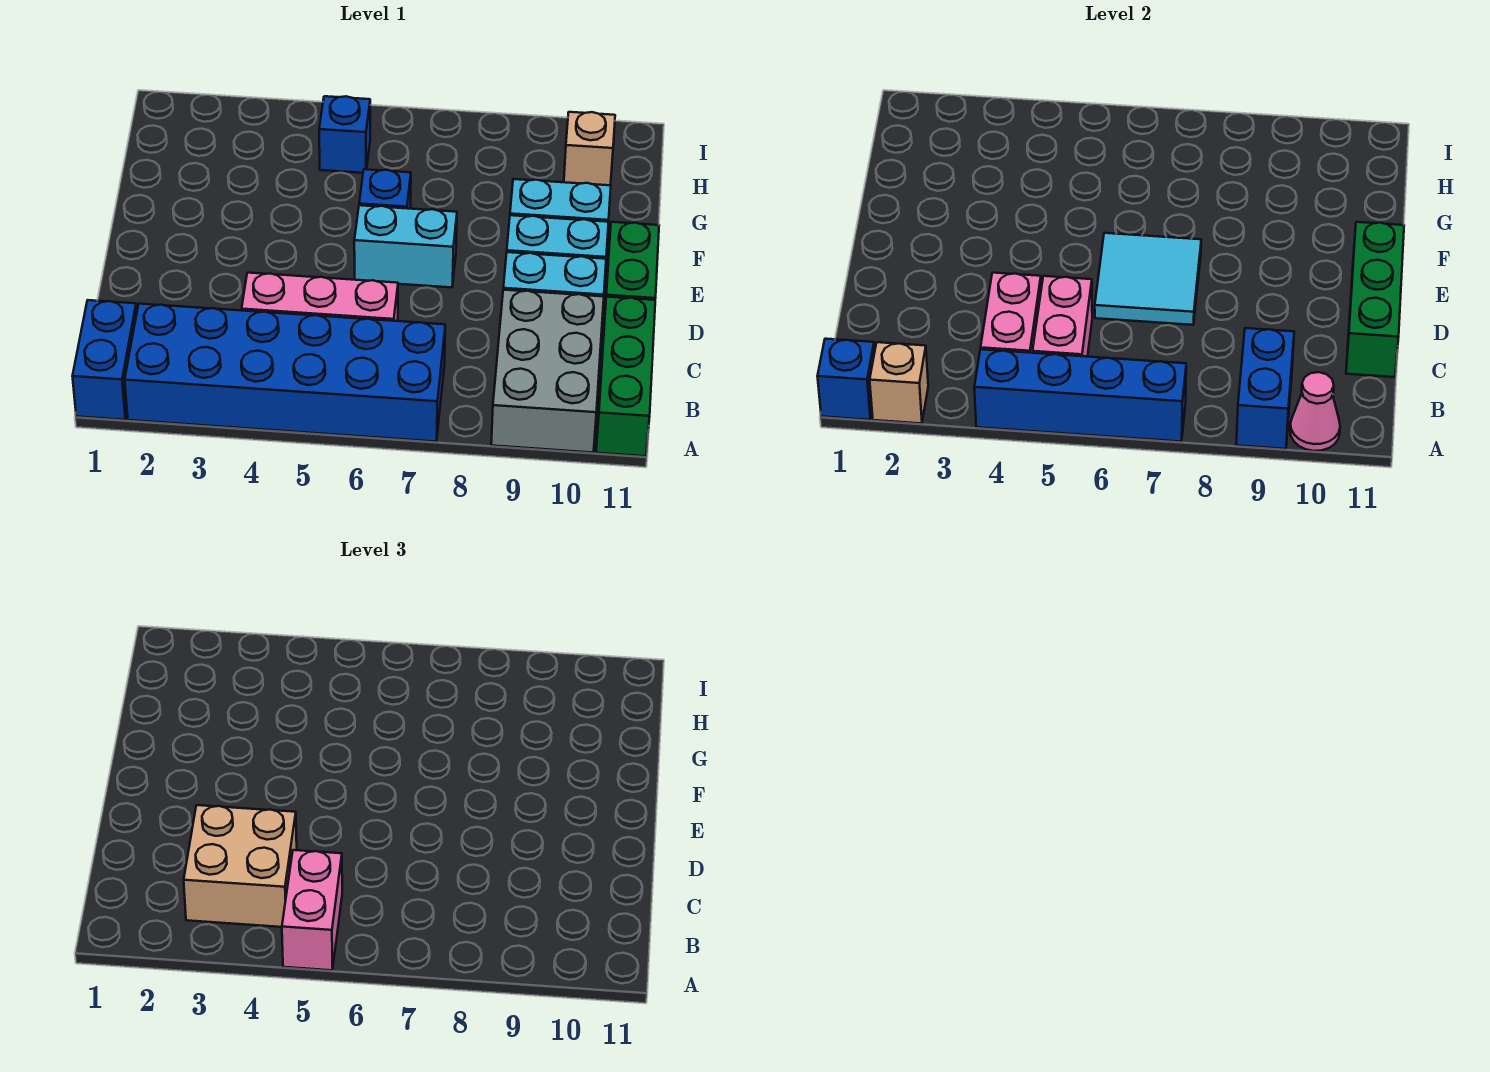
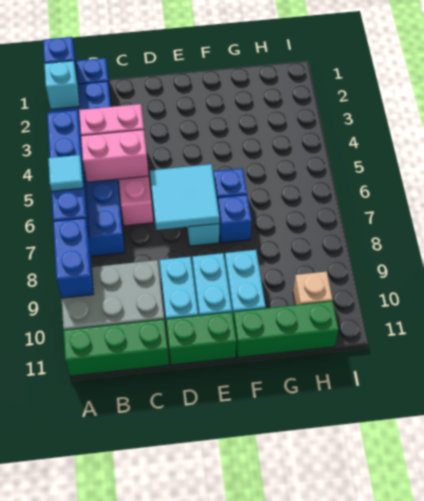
tan 1x1 brick [870,342,928,424] -> cyan 1x1 brick [44,61,79,109]
pink 1x2 brick [282,850,342,970] -> none
none -> cyan 1x1 tile [48,155,83,191]
blue 1x2 brick [1236,328,1294,449] -> blue 1x2 brick turned to [53,218,94,298]
pink 1x1 cone [1290,372,1340,451] -> none
tan 2x2 brick [184,805,297,927] -> none
green 1x3 brick [1346,222,1404,377] -> green 1x3 brick moved to [233,301,338,358]
blue 1x1 brick [319,96,370,173] -> blue 1x1 brick moved to [217,195,251,243]

